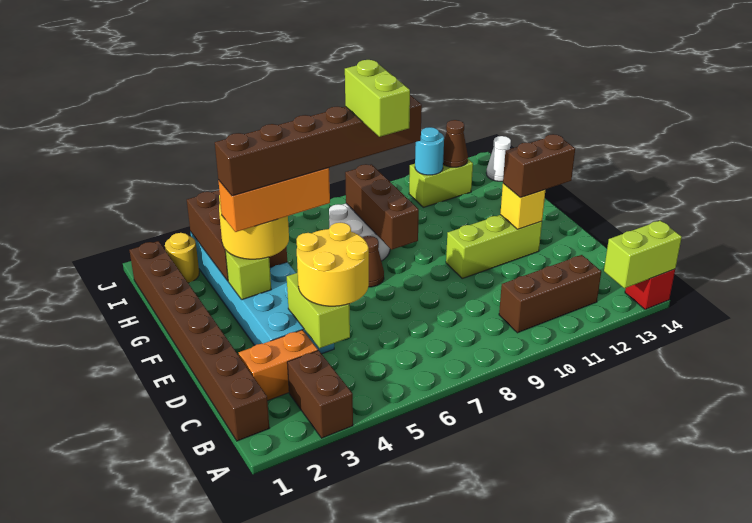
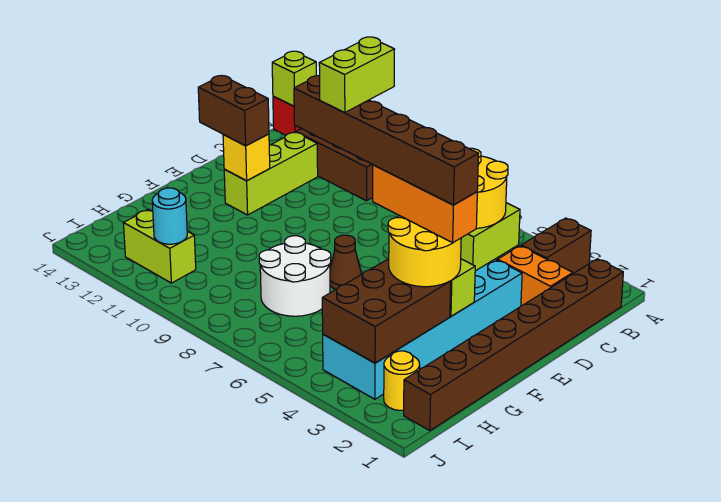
lime 1x2 brick [604,221,682,288] -> lime 1x1 brick [272,51,316,106]
lime 1x3 brick [446,215,542,278] -> lime 1x3 brick turned to [224,132,318,215]
brown 1x3 brick [345,164,419,250] -> none
brown 1x1 cone [443,120,468,167] -> none
white 1x1 cone [486,136,511,181] -> none

